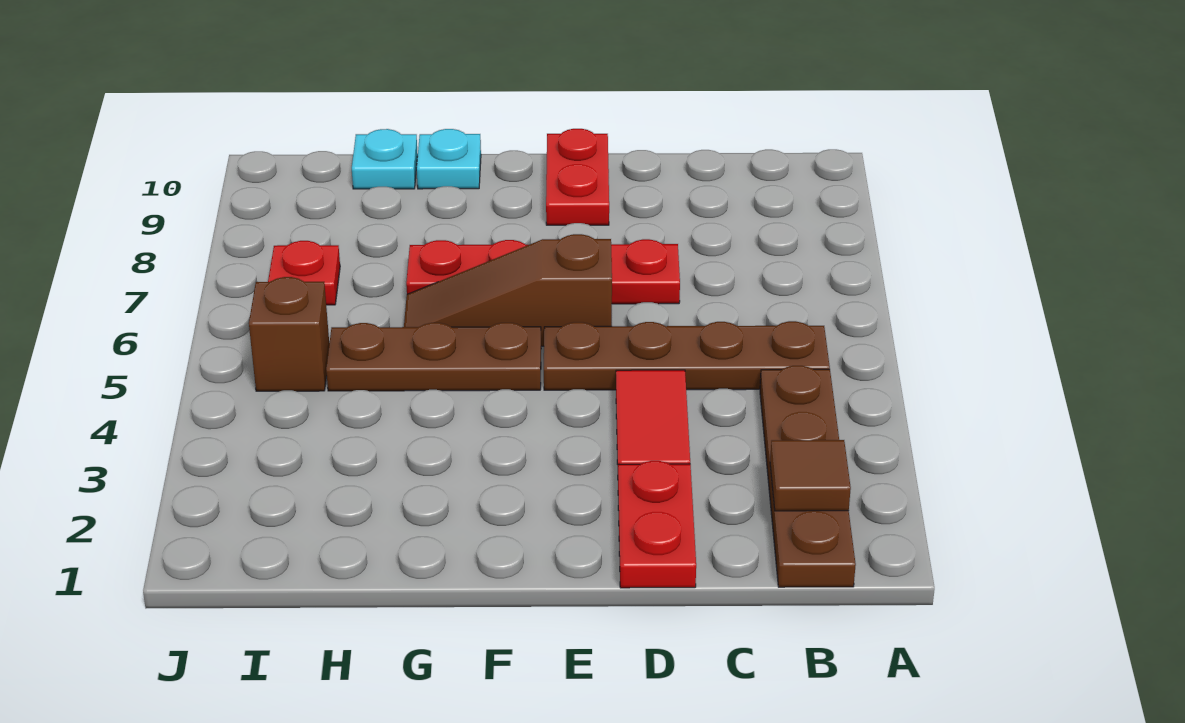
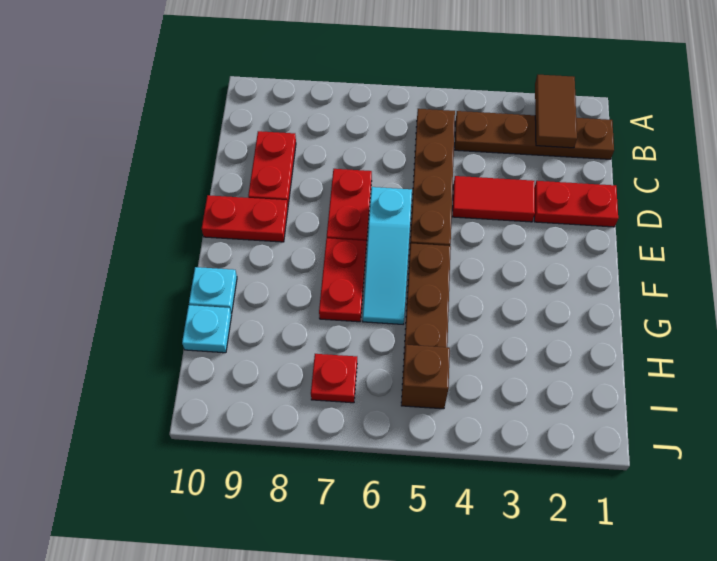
brown 1x1 tile [770,440,851,511] -> brown 1x2 tile [535,75,577,148]
none -> red 1x2 plate [248,131,296,205]
brown 1x3 slope [404,234,612,346] -> cyan 1x3 slope [363,187,412,324]

